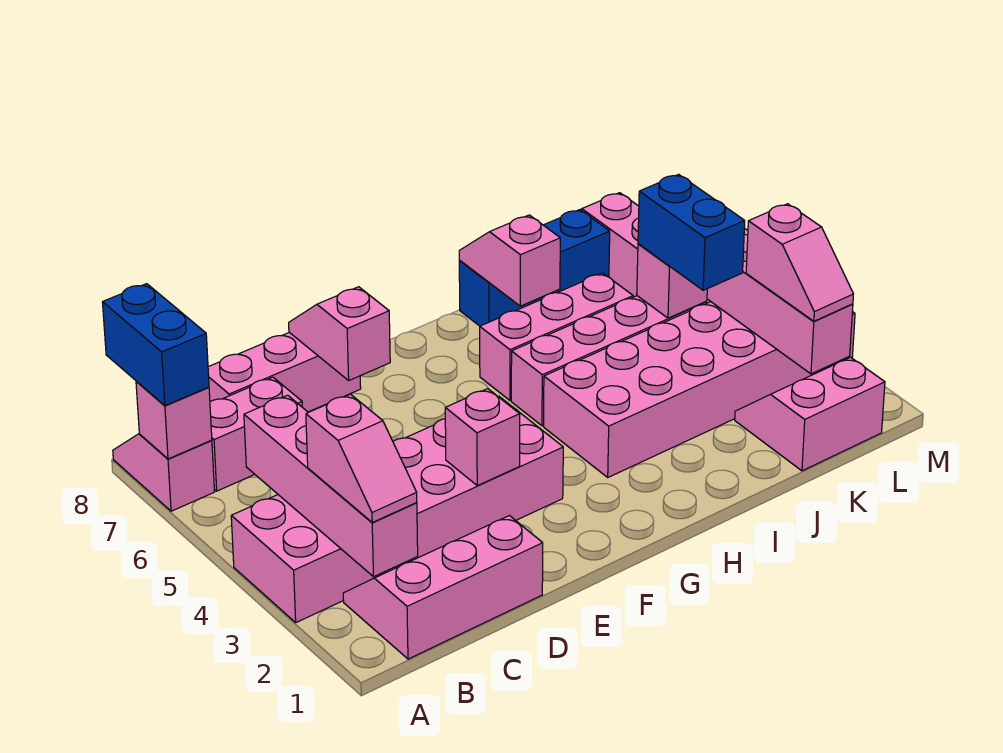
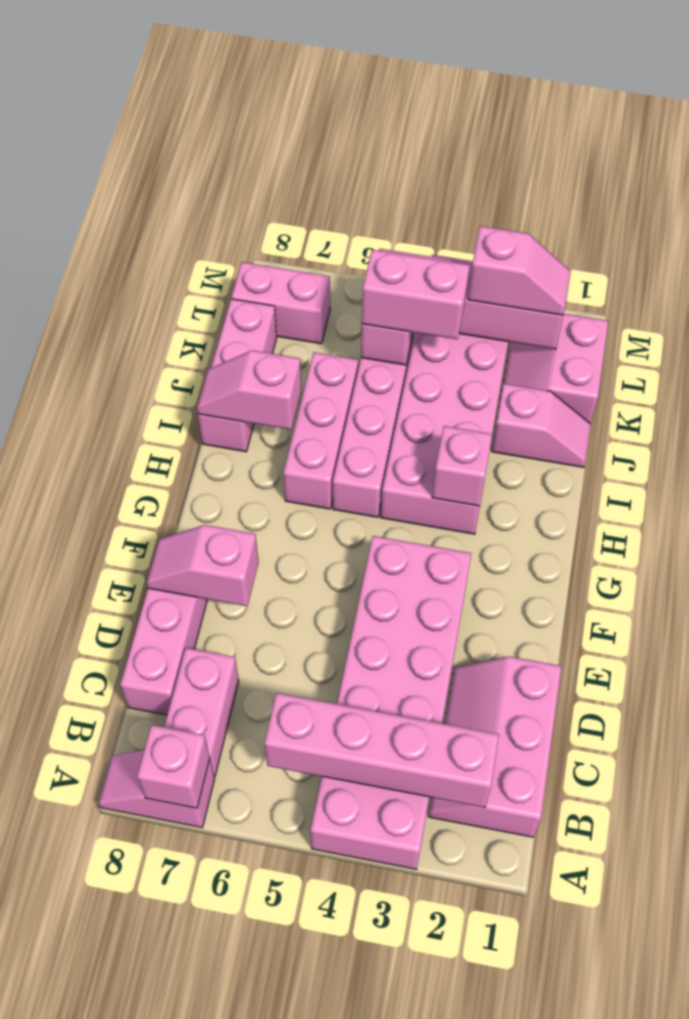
blue 1x2 brick [103,284,209,406] -> none
pink 1x2 slope [306,394,417,522] -> pink 1x2 slope moved to [492,383,591,467]
pink 1x1 brick [445,389,520,486] -> pink 1x1 brick moved to [432,426,492,506]
blue 1x3 brick [459,210,610,326] -> pink 1x3 brick [198,299,277,452]
blue 1x2 brick [638,174,745,290] -> pink 1x2 brick [362,250,470,339]

